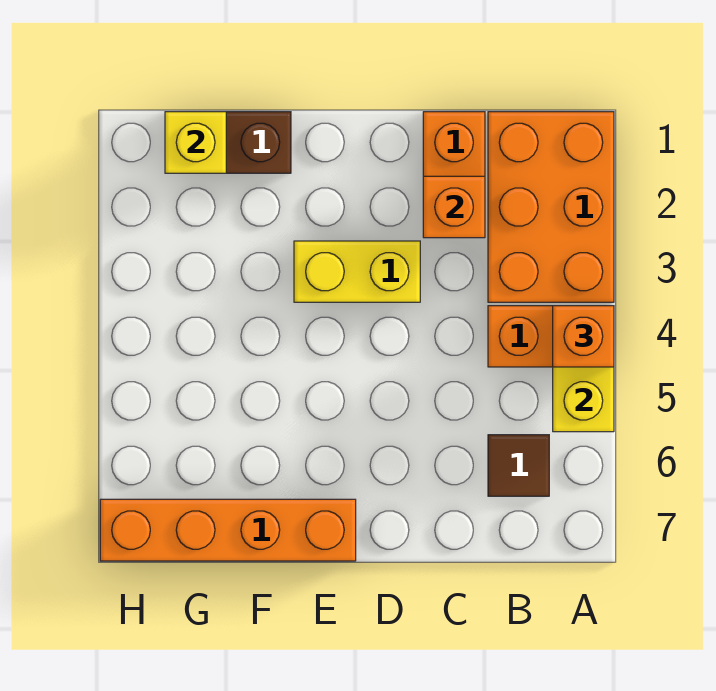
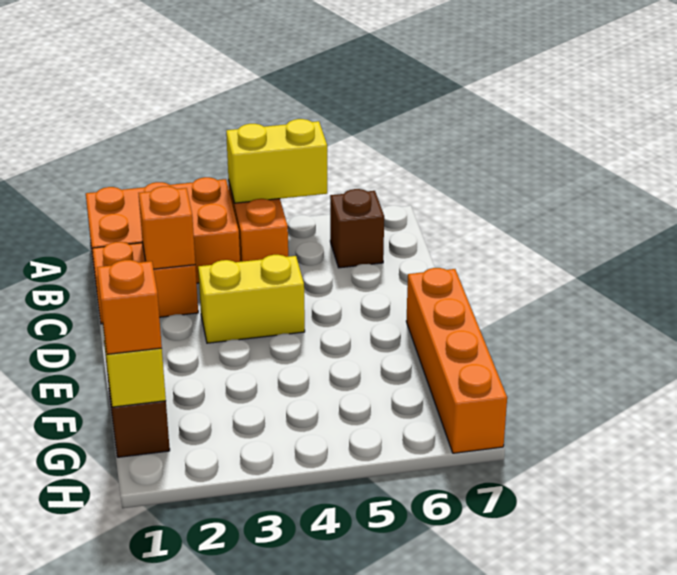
orange 1x1 brick [553,306,614,367] -> orange 1x1 brick moved to [97,260,162,354]
brown 1x1 tile [488,435,549,496] -> brown 1x1 brick [330,189,384,268]
yellow 1x2 brick [294,241,420,302] -> yellow 1x2 brick turned to [198,255,305,343]

